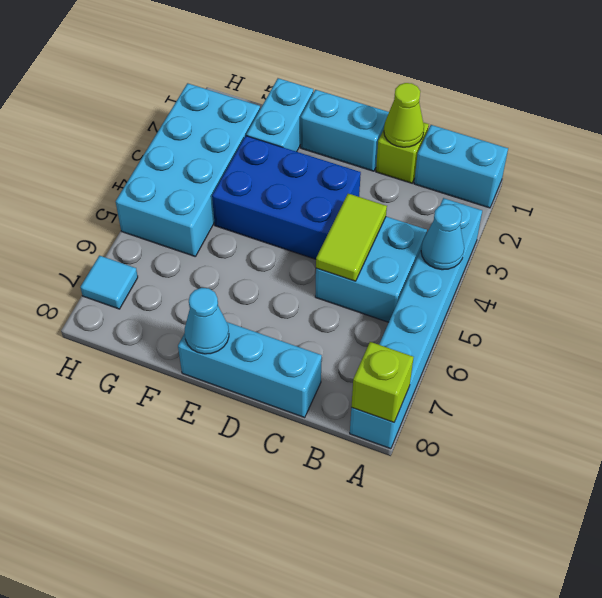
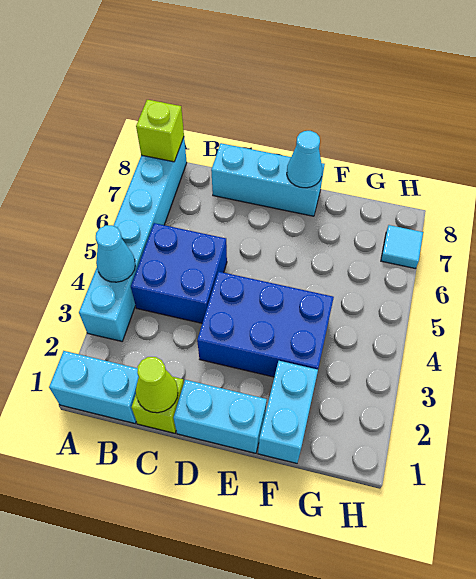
cyan 2x2 brick [315,217,427,322] -> blue 2x2 brick [131,223,227,323]
lime 1x2 tile [316,194,387,281] -> none
cyan 2x4 brick [116,83,260,256] -> none

